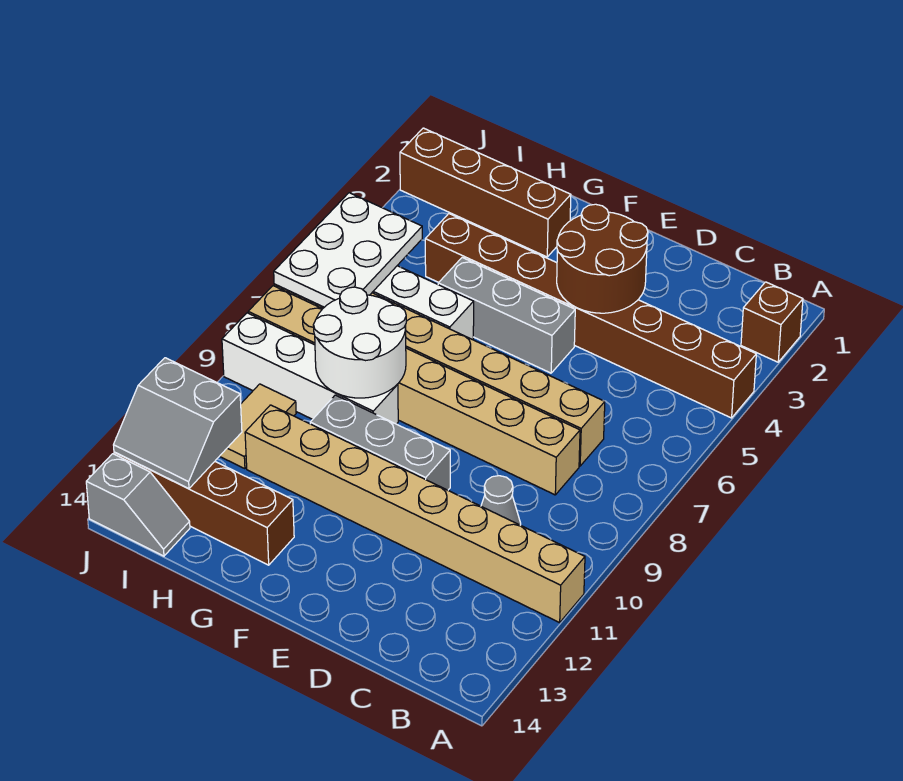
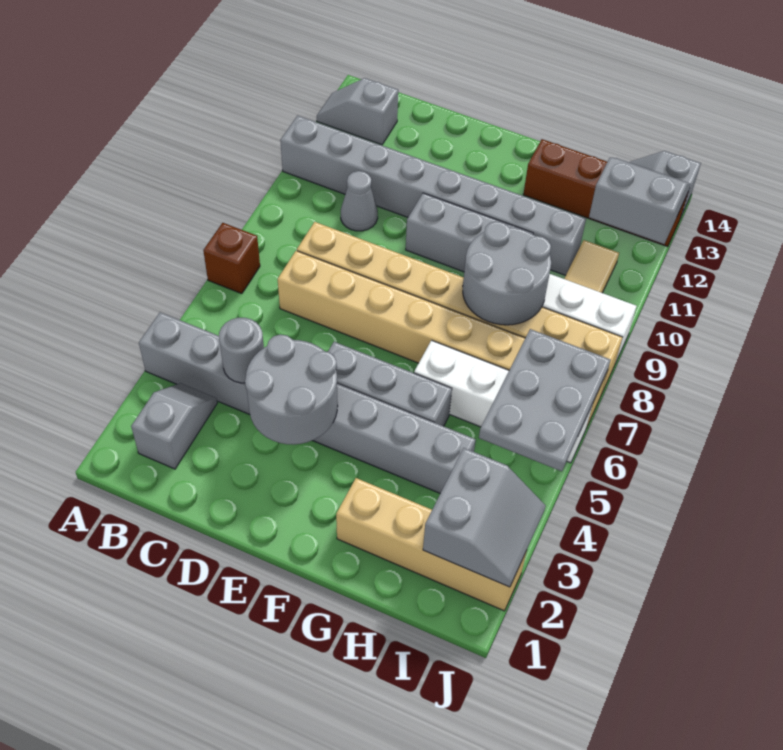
brown 1x1 brick [741,282,803,362] -> brown 1x1 brick moved to [203,223,260,294]
brown 1x8 brick [425,214,756,418] -> grey 1x8 brick [139,312,476,493]
tan 1x8 brick [245,405,585,623] -> grey 1x8 brick [280,116,586,275]
none -> grey 1x2 slope [317,78,398,145]
none -> grey 1x2 slope [131,383,217,469]
none -> grey 1x1 round brick [219,318,264,383]
brown 2x2 round brick [557,204,648,313] -> grey 2x2 round brick [245,334,338,445]
brown 1x4 brick [400,128,571,257] -> tan 1x4 brick [336,478,527,611]
white 2x2 round brick [314,287,406,398] -> grey 2x2 round brick [463,221,551,325]
none -> grey 2x2 slope [423,448,546,587]
white 2x3 plate [274,193,422,307] -> grey 2x3 plate [479,329,611,471]

